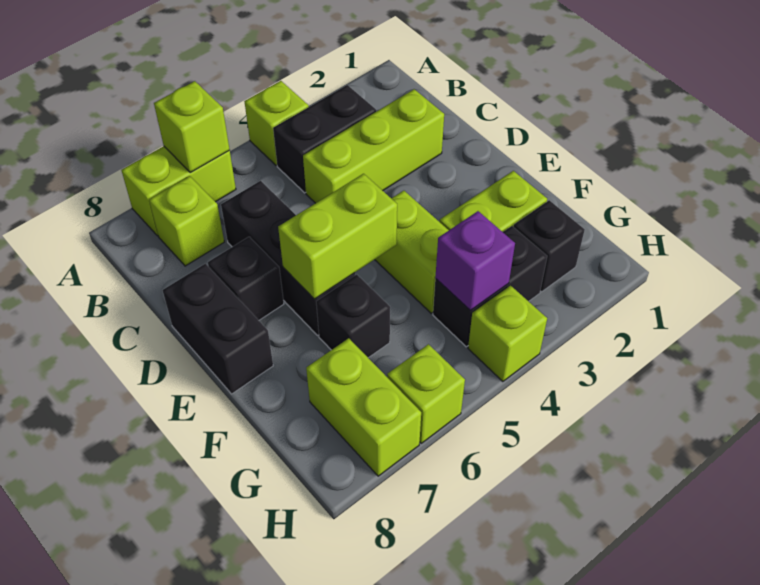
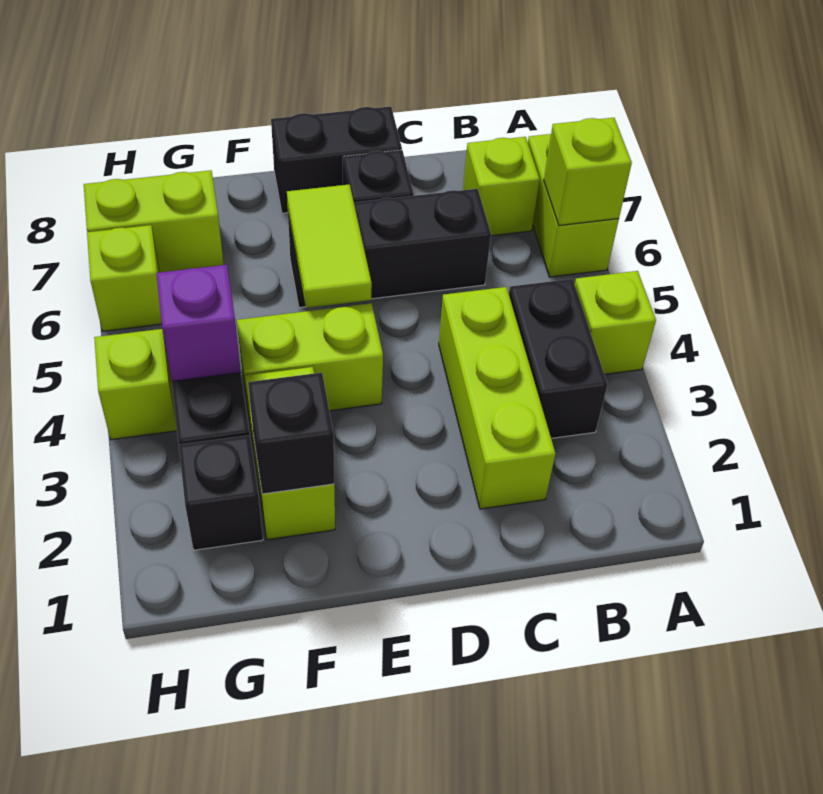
lime 1x2 brick [278,174,397,299] -> lime 1x2 tile [287,184,372,308]
black 1x1 brick [316,275,390,358] -> black 1x1 brick moved to [248,373,334,494]

